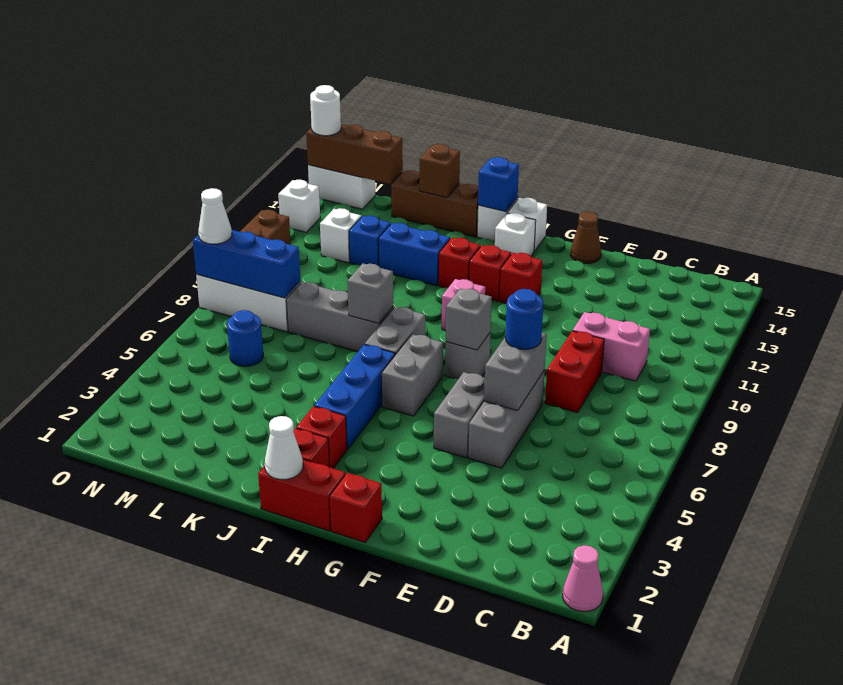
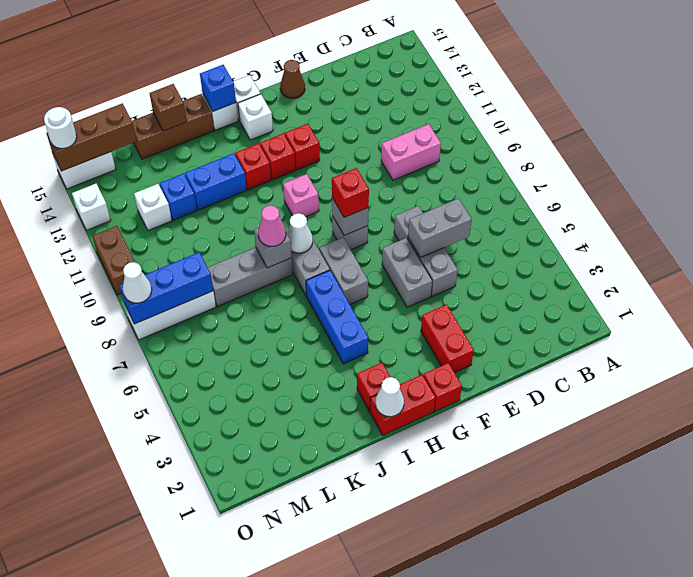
pink 1x1 cone [563,545,603,611] -> pink 1x1 cone moved to [258,206,286,246]
red 1x2 brick [545,331,604,413] -> red 1x2 brick moved to [421,305,474,373]
grey 1x2 brick [484,333,547,410] -> grey 1x2 brick turned to [408,198,472,258]
blue 1x1 round brick [505,289,543,349] -> none
red 1x1 brick [296,406,347,468] -> red 1x1 brick moved to [332,168,369,217]
none -> white 1x1 cone [287,213,313,253]
blue 1x1 round brick [227,310,263,366] -> none

